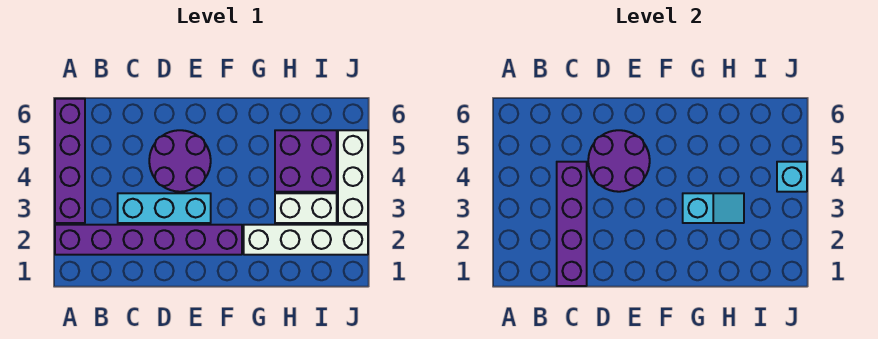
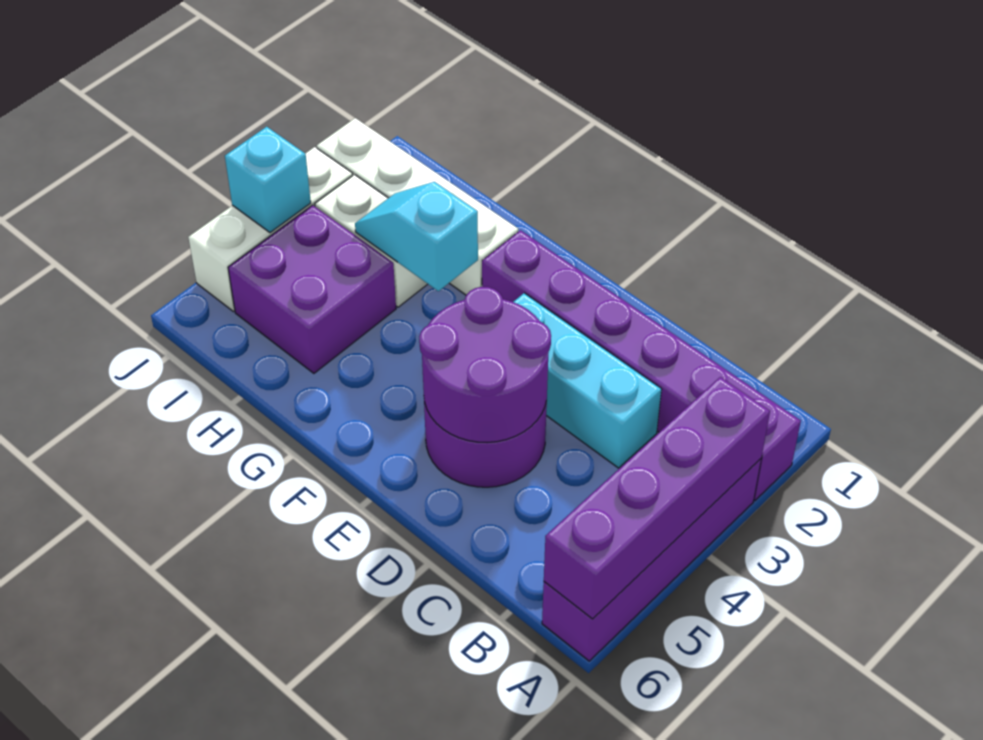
purple 1x4 brick [557,162,587,286] -> purple 1x4 brick moved to [544,377,770,619]

